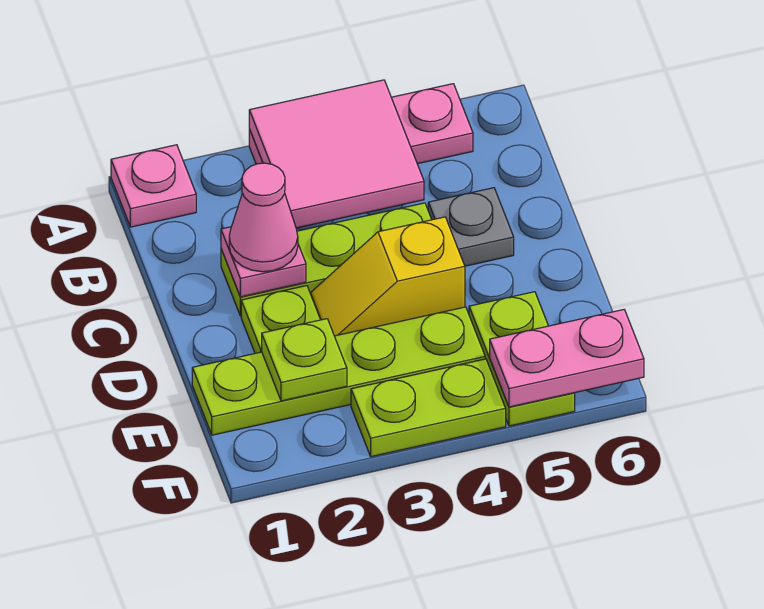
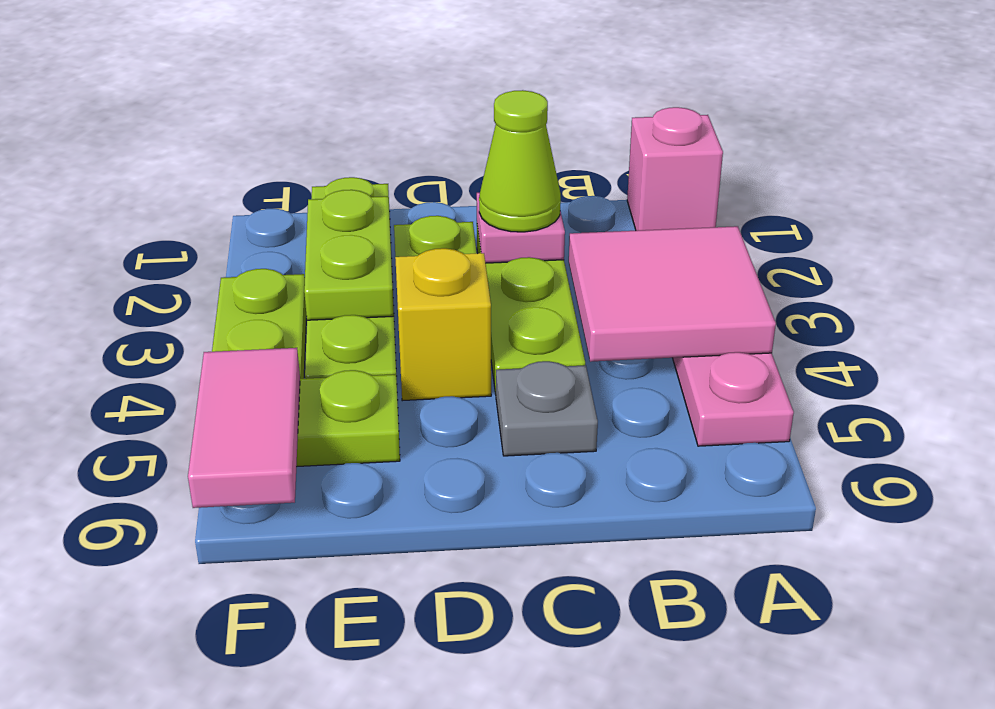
pink 1x1 plate [111,145,196,227] -> pink 1x1 brick [627,107,723,231]
pink 1x1 cone [229,163,298,272] -> lime 1x1 cone [479,90,561,232]
lime 1x1 plate [262,319,347,401] -> lime 1x2 plate [304,190,394,320]
pink 1x2 plate [490,310,644,407] -> pink 1x2 tile [188,348,300,508]

